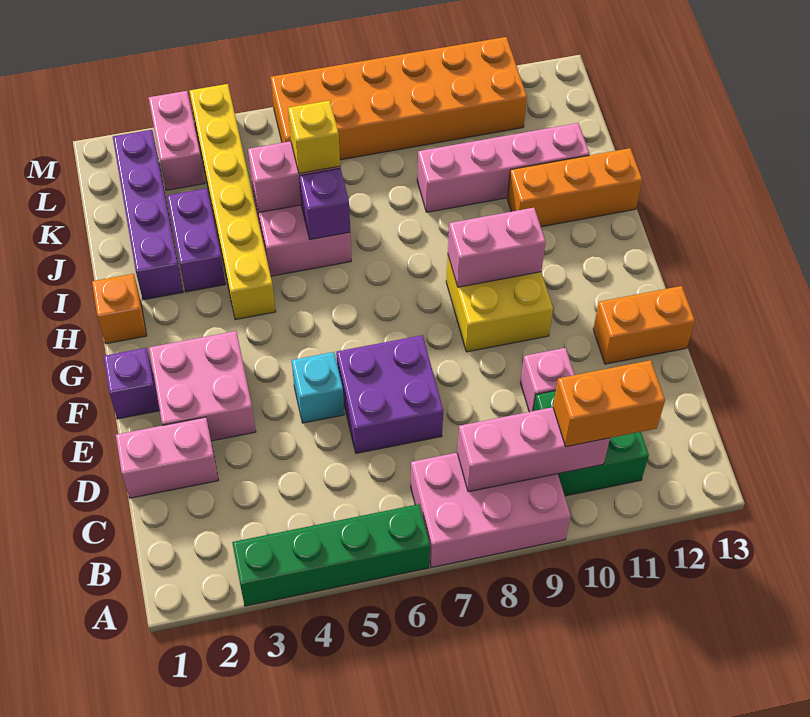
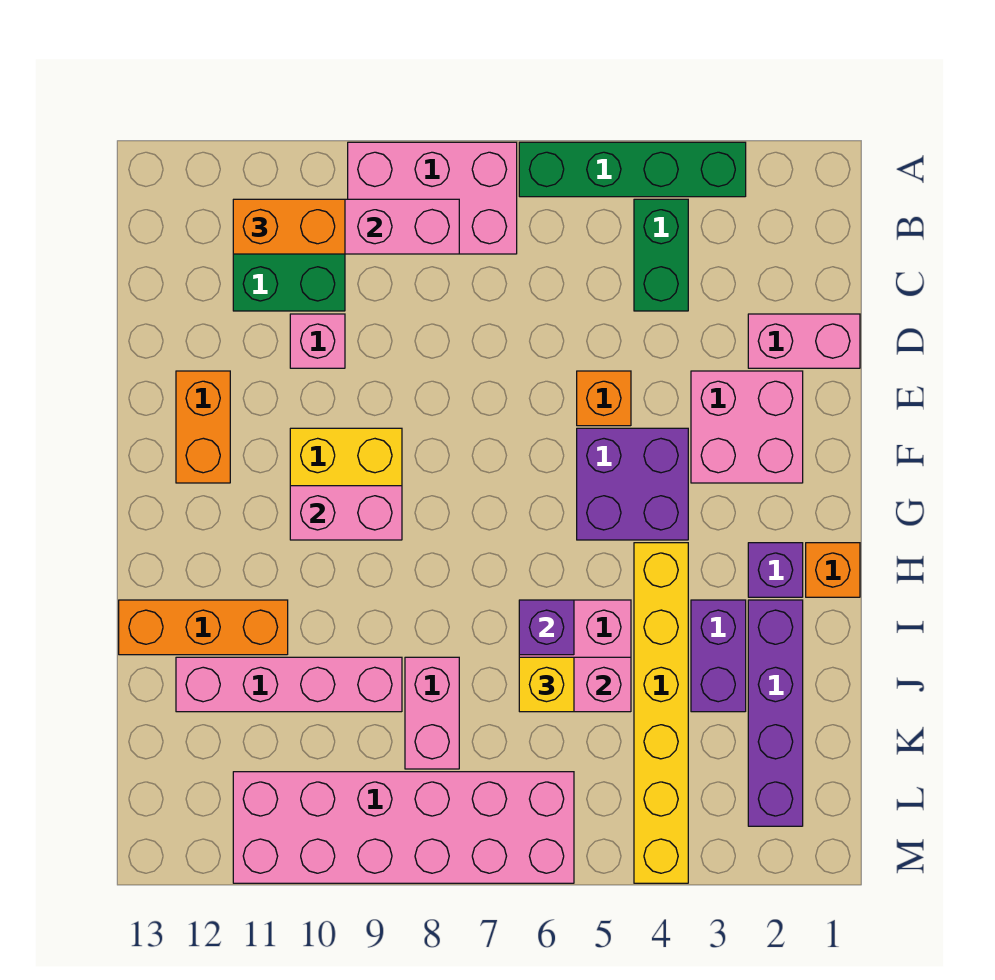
none -> green 1x2 brick [634,199,688,311]
purple 2x2 brick [336,335,443,453] -> purple 2x2 brick moved to [577,428,688,540]
cyan 1x1 brick [292,352,344,423] -> orange 1x1 brick [577,371,631,426]
orange 1x2 brick [593,286,695,364] -> orange 1x2 brick turned to [176,371,230,483]
purple 1x1 brick [104,348,160,419] -> purple 1x1 brick moved to [748,543,803,597]
pink 1x2 brick [149,91,205,190] -> pink 1x2 brick moved to [405,657,459,769]
orange 2x6 brick [271,37,527,160] -> pink 2x6 brick [233,772,574,883]

